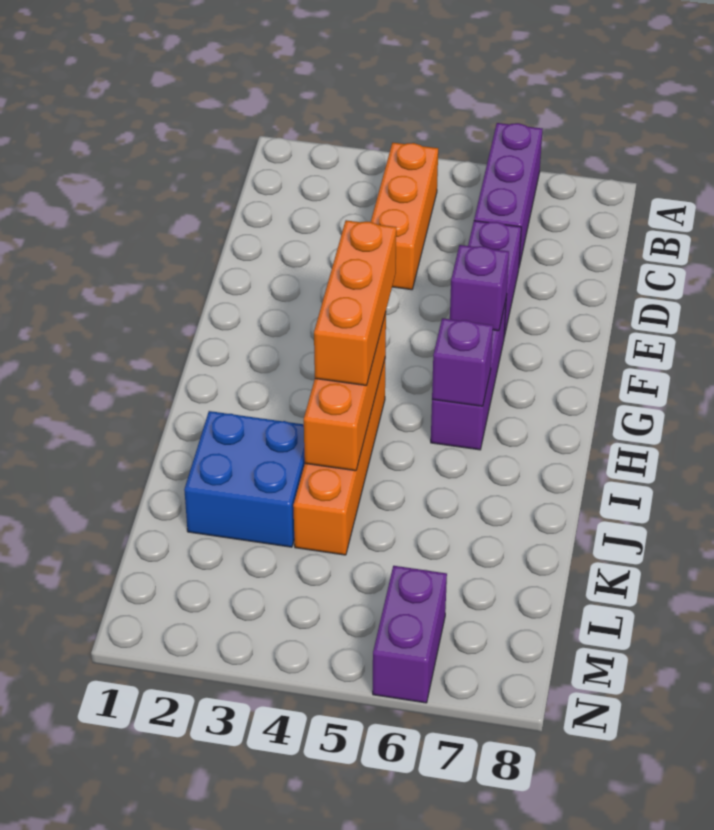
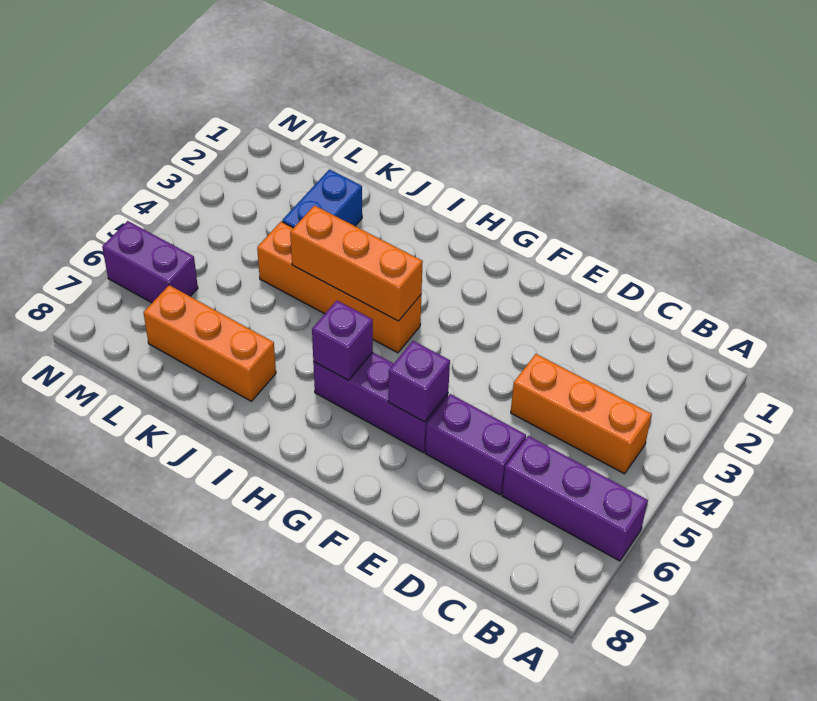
orange 1x3 brick [314,220,396,386] -> orange 1x3 brick moved to [143,285,276,401]
blue 2x2 brick [184,411,305,547] -> blue 1x2 brick [282,169,362,228]

